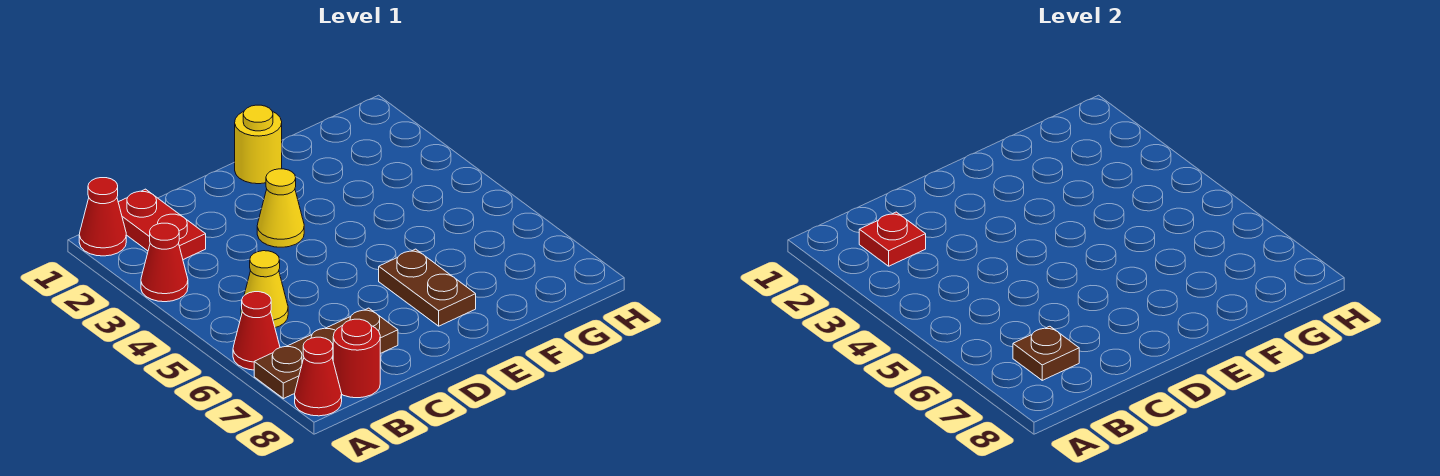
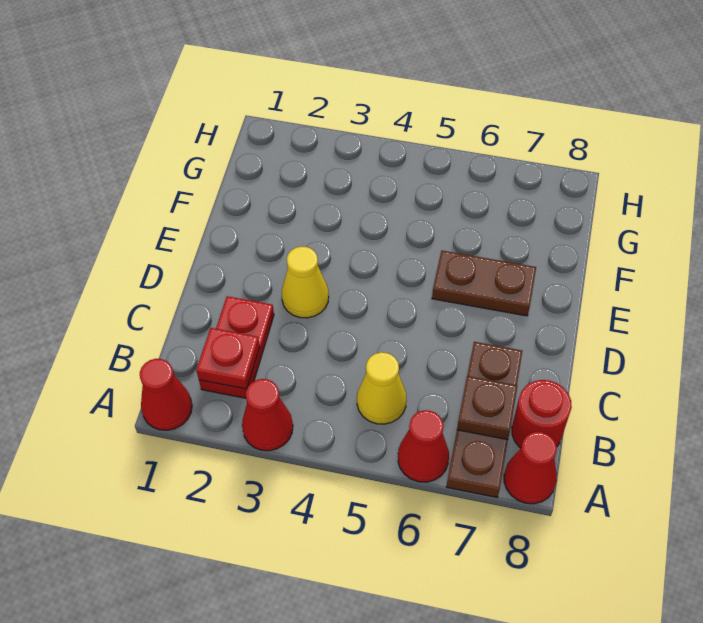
red 1x2 plate [118,189,206,260] -> red 1x2 plate turned to [199,296,274,398]
yellow 1x1 round brick [235,105,282,184] -> none

